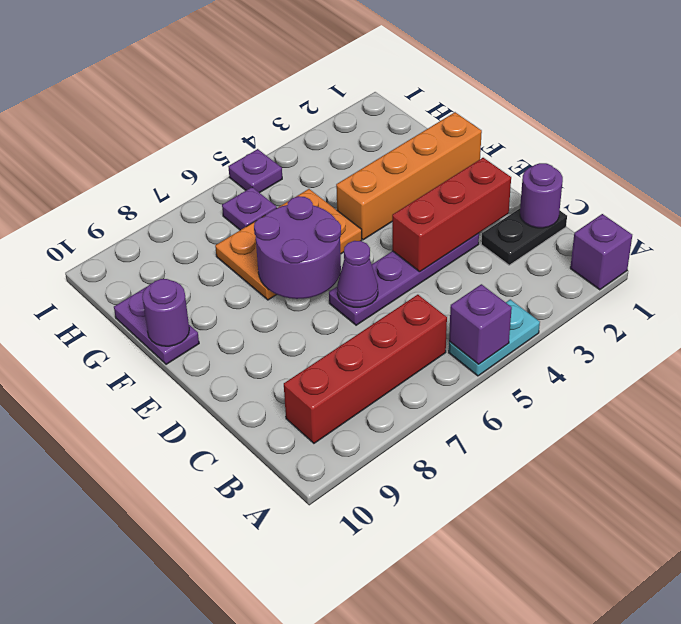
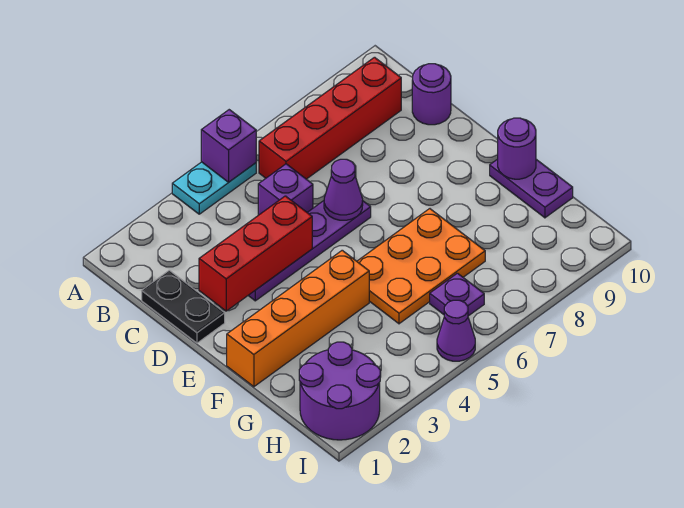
purple 1x1 brick [570,214,632,290] -> purple 1x1 brick moved to [258,164,313,215]
black 1x2 plate [481,209,567,265] -> black 1x2 plate turned to [142,270,225,343]
purple 1x1 round brick [520,163,563,228] -> purple 1x1 round brick moved to [412,64,451,125]
purple 2x2 round brick [254,196,341,299] -> purple 2x2 round brick moved to [299,342,381,440]
purple 1x1 plate [228,149,282,193] -> purple 1x1 cone [437,300,475,361]

